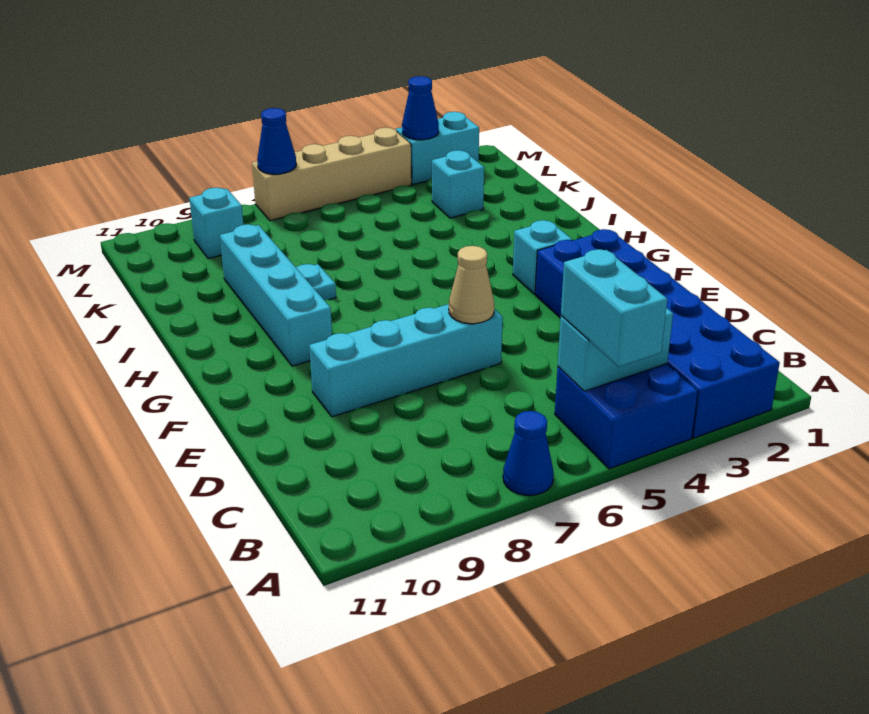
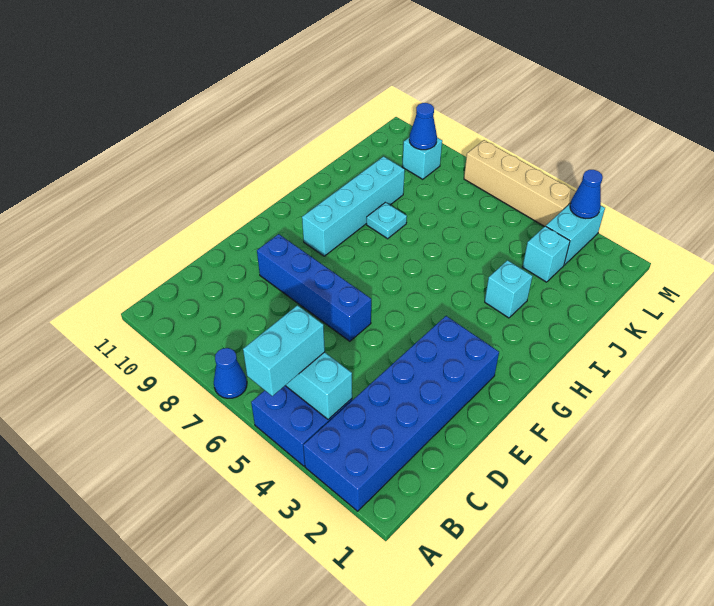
cyan 1x4 brick [309,304,503,417] -> blue 1x4 brick [257,234,371,341]
tan 1x1 cone [449,246,494,324] -> none
cyan 1x1 brick [513,220,572,294] -> cyan 1x1 brick moved to [485,260,533,318]
cyan 1x2 brick [396,112,479,185] -> cyan 1x2 brick turned to [546,204,605,265]
blue 1x1 cone [257,108,296,174] -> blue 1x1 cone moved to [409,103,437,150]

